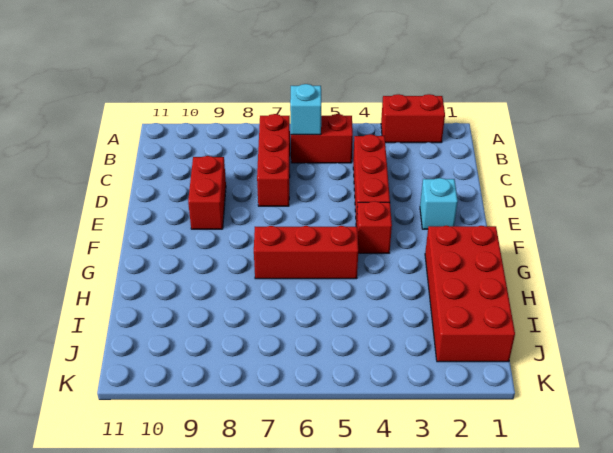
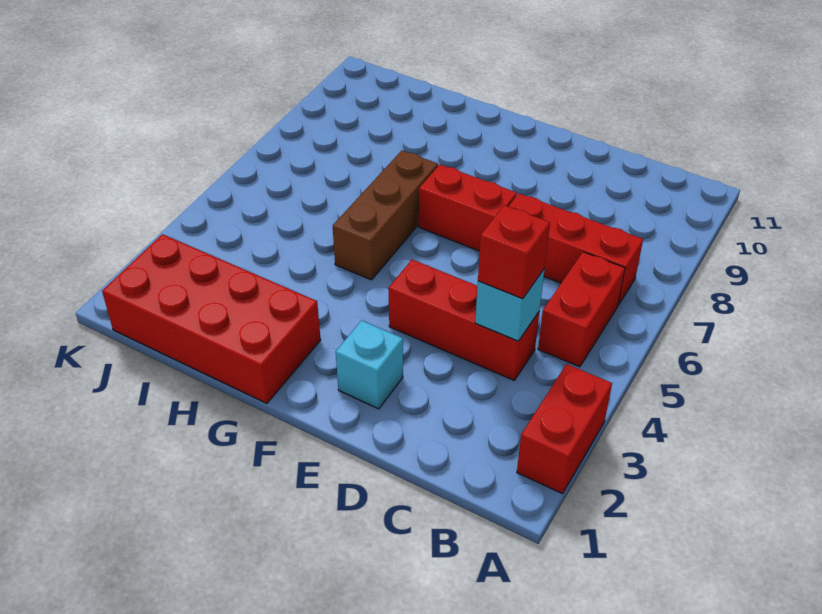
cyan 1x1 brick [290,84,321,135] -> cyan 1x1 brick moved to [475,269,545,341]
red 1x2 brick [188,156,226,229] -> red 1x2 brick moved to [419,164,517,251]
red 1x1 brick [357,201,392,253] -> red 1x1 brick moved to [478,205,550,299]
red 1x3 brick [254,226,358,279] -> brown 1x3 brick [333,150,438,280]

